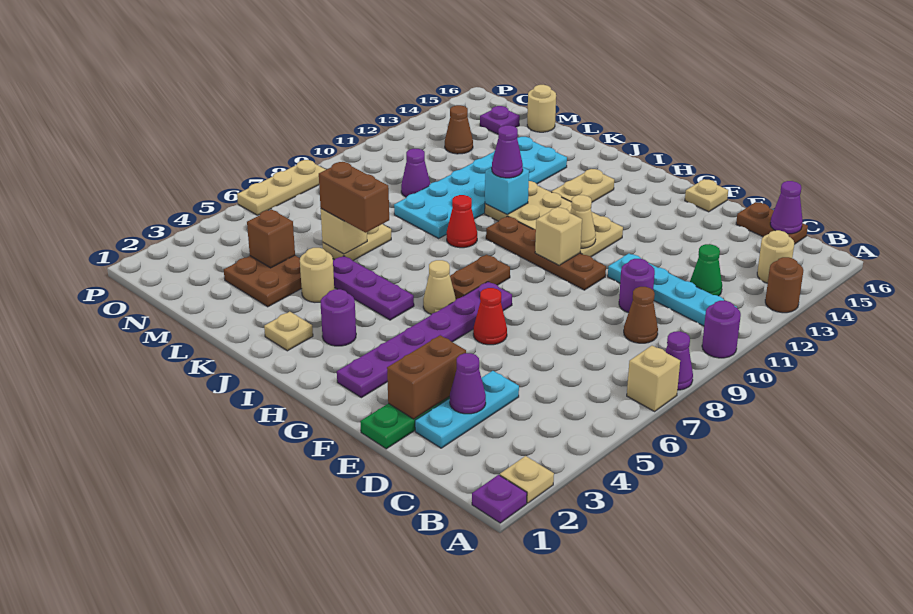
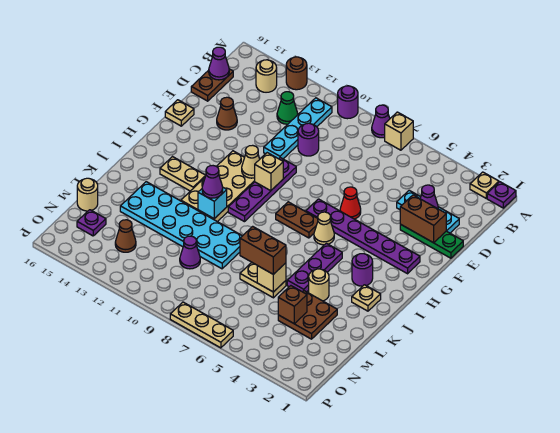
brown 1x1 cone [624,287,658,343] -> brown 1x1 cone moved to [217,97,237,130]
brown 1x4 plate [486,216,606,290] -> purple 1x4 plate [228,158,296,222]
red 1x1 cone [446,195,477,248] -> none
brown 1x2 brick [319,162,389,233] -> brown 1x2 brick turned to [240,226,286,274]

